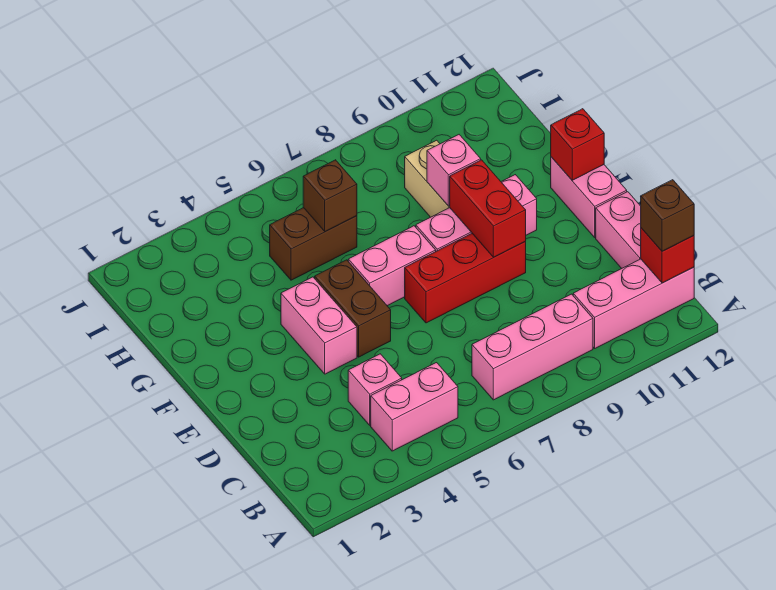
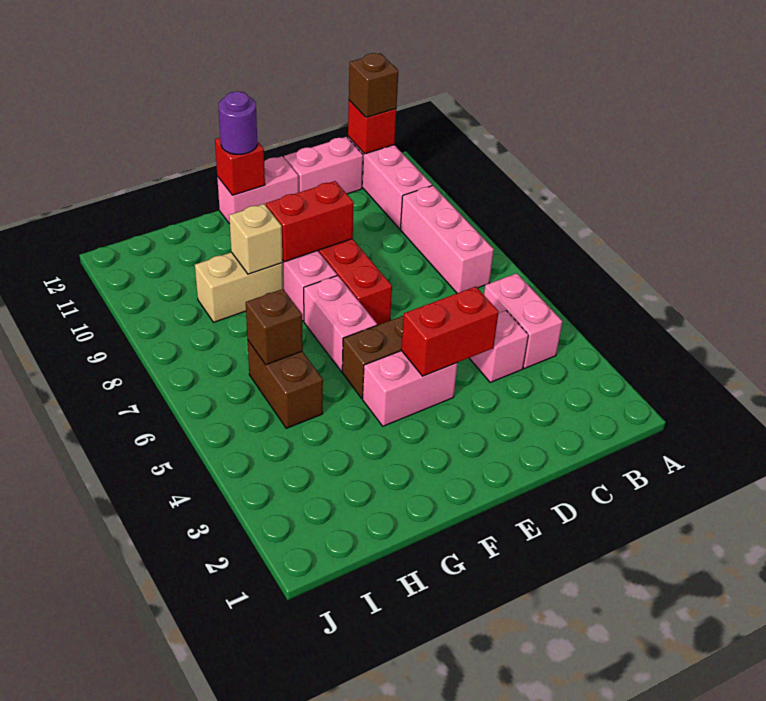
none -> red 1x2 brick [401,287,499,376]
none -> purple 1x1 round brick [219,91,257,154]
pink 1x1 brick [427,135,481,206] -> tan 1x1 brick [229,204,282,274]

